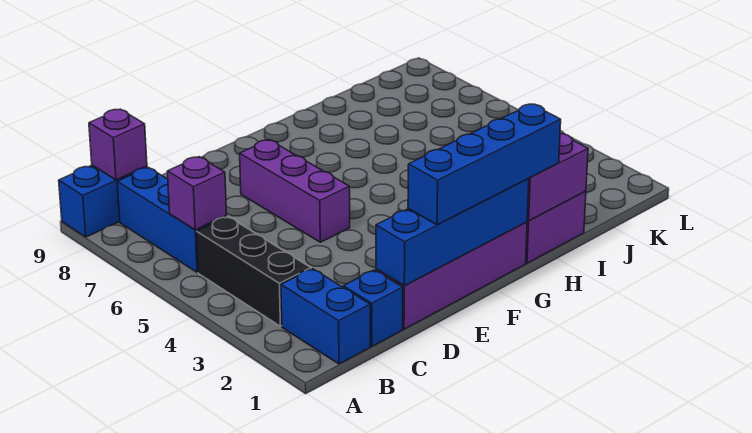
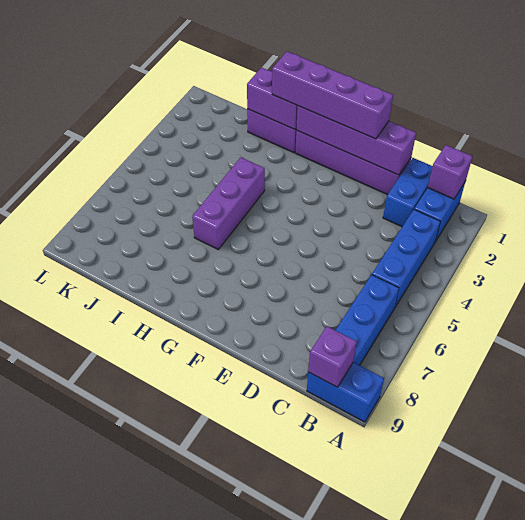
black 1x3 brick [197,217,311,326] -> blue 1x3 brick [372,210,440,307]
purple 1x1 brick [167,157,227,230] -> purple 1x1 brick moved to [428,145,473,199]
blue 1x1 brick [343,270,403,346] -> blue 1x2 brick [383,158,433,227]
blue 1x4 brick [376,179,529,286] -> purple 1x4 brick [296,106,416,175]
blue 1x4 brick [408,104,561,225] -> purple 1x4 brick [272,51,393,139]
purple 1x3 brick [240,140,350,242] -> purple 1x3 brick moved to [192,157,265,249]

